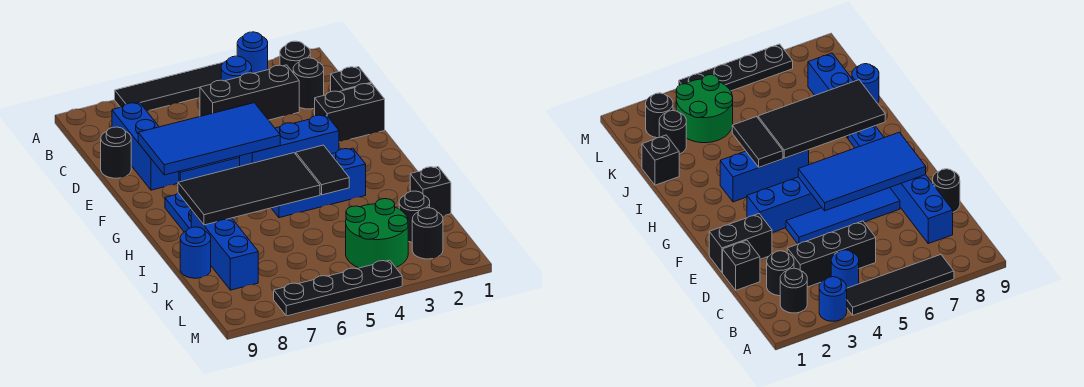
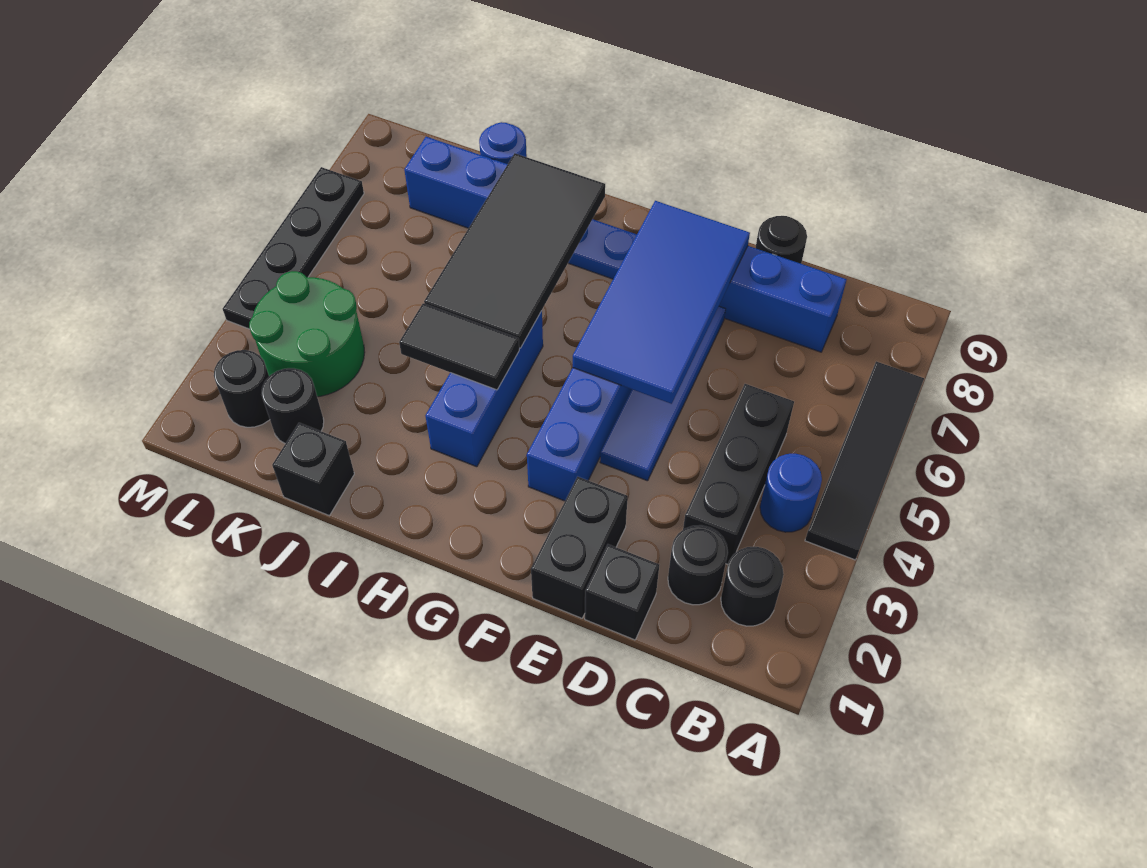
blue 1x1 round brick [237,32,268,73] -> none

